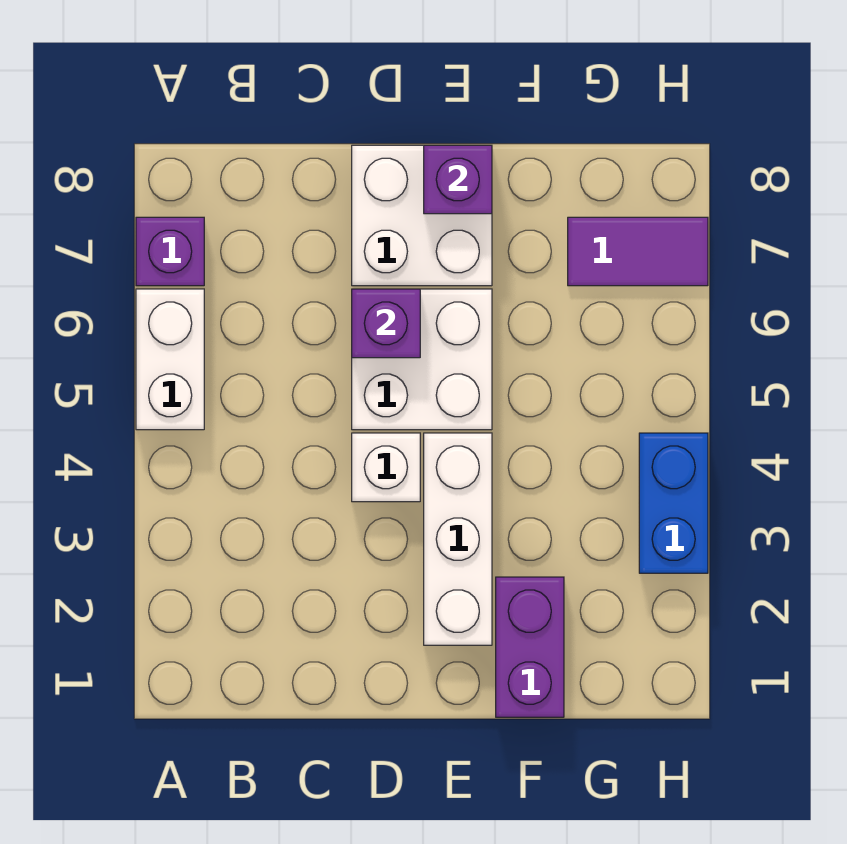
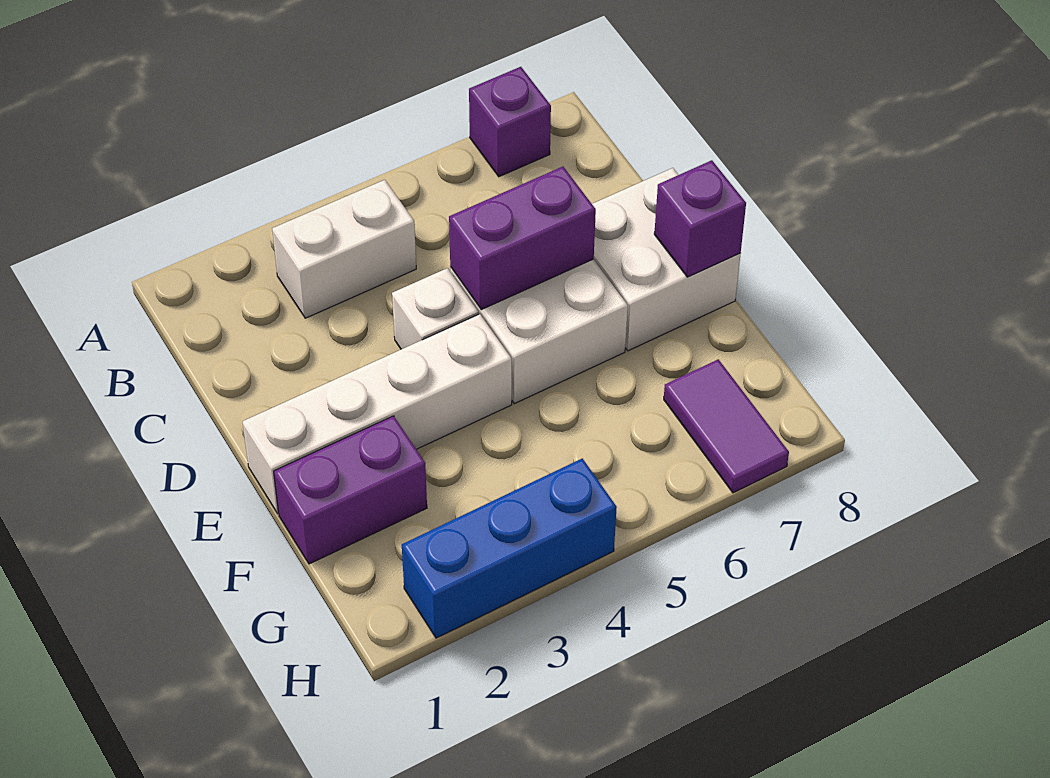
white 1x2 brick [136,289,204,430] -> white 1x2 brick moved to [272,180,416,318]
purple 1x1 brick [352,289,420,358] -> purple 1x2 brick [449,167,596,310]
white 1x3 brick [424,433,492,645] -> white 1x4 brick [242,314,512,514]
blue 1x2 brick [639,433,708,573] -> blue 1x3 brick [402,458,617,638]

